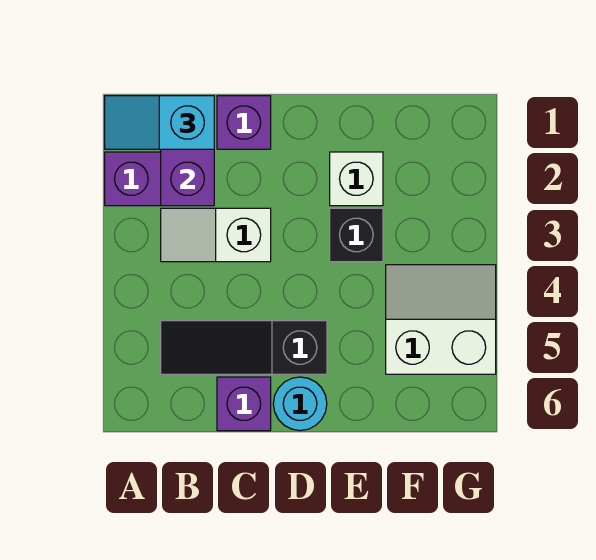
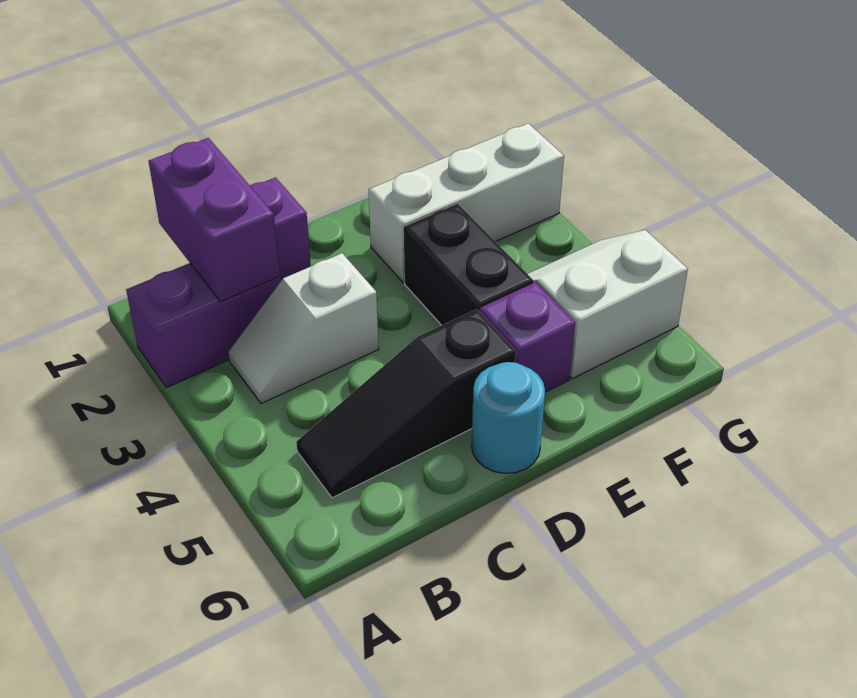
cyan 1x2 slope [105,96,214,149] -> none
purple 1x1 brick [217,377,271,431] -> purple 1x1 brick moved to [480,282,575,392]
white 1x1 brick [330,152,383,206] -> white 1x3 brick [369,123,564,282]
black 1x1 brick [330,208,383,262] -> black 1x2 brick [404,204,533,325]

